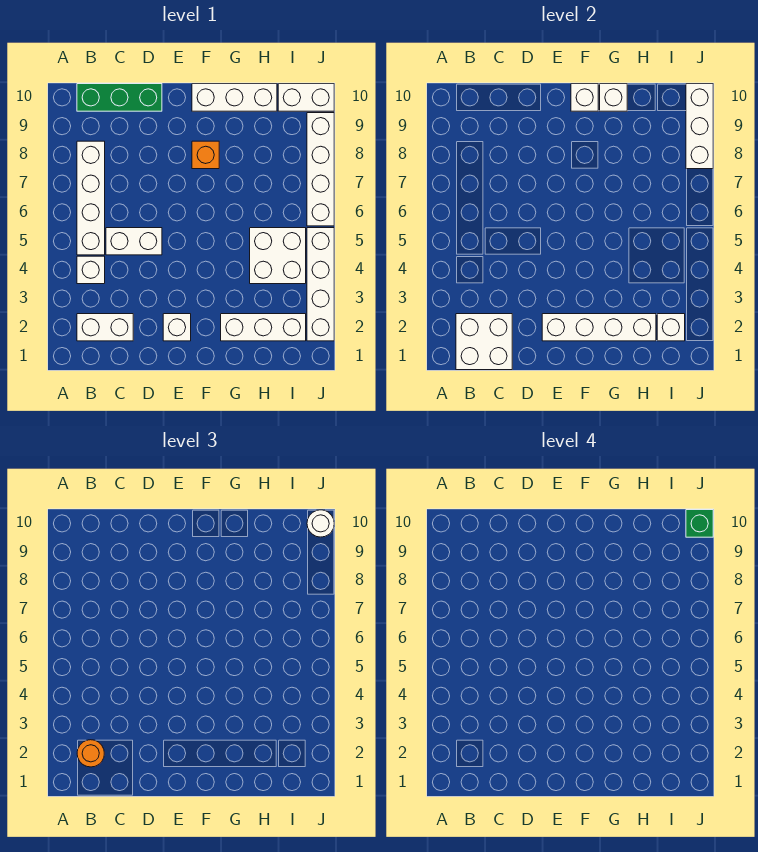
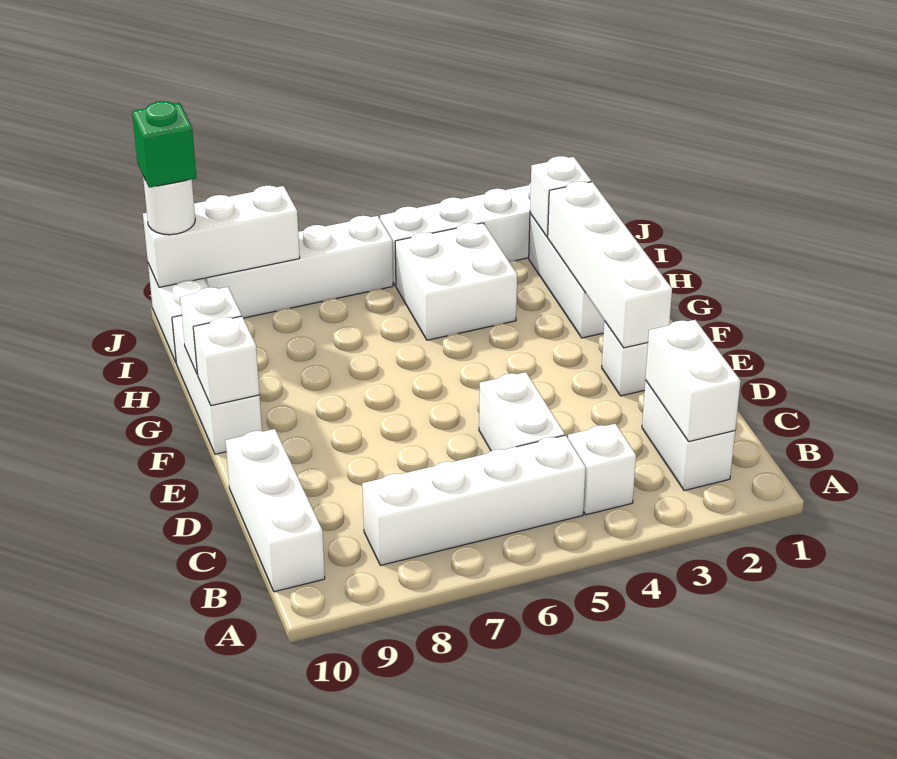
white 2x2 brick [456,314,512,370] -> white 1x2 brick [645,320,741,442]
orange 1x1 round brick [77,740,104,767] -> none
green 1x3 brick [77,84,162,111] -> white 1x3 brick [226,429,325,592]
orange 1x1 brick [192,141,219,169] -> none

